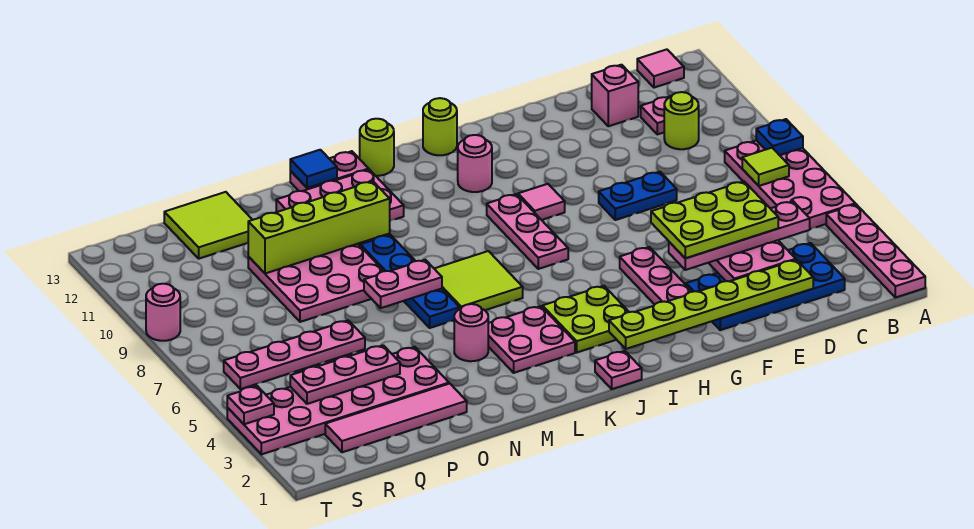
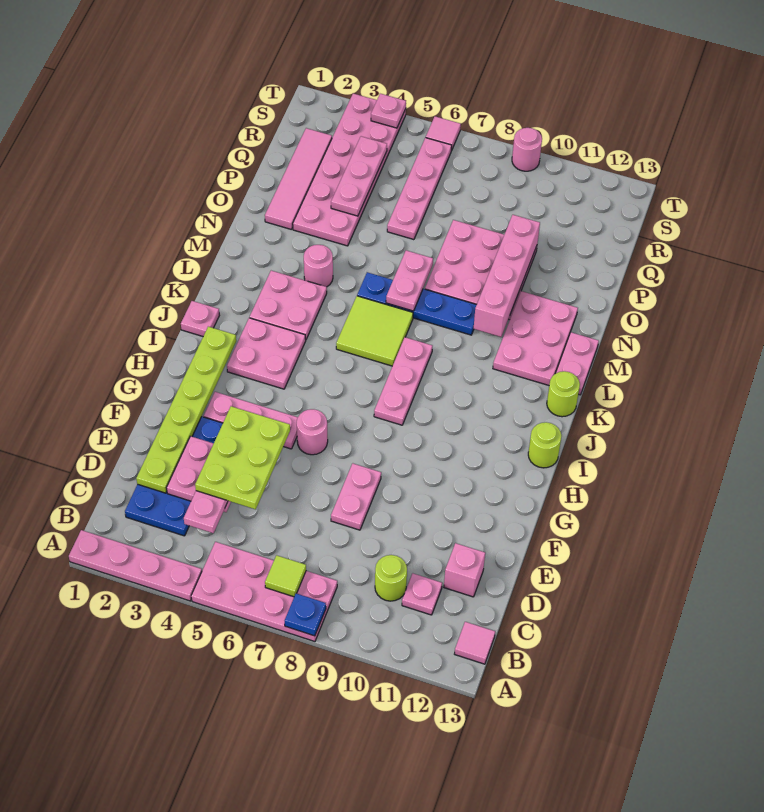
blue 1x2 plate [599,172,677,220] -> pink 1x2 plate [331,463,381,530]
pink 1x1 tile [518,184,565,220] -> pink 1x1 tile moved to [426,116,461,151]
lime 2x2 plate [543,286,629,352] -> pink 2x2 plate [227,318,306,389]
pink 1x3 plate [487,194,568,269] -> pink 1x3 plate turned to [374,337,432,425]
pink 1x1 round brick [458,135,492,192] -> pink 1x1 round brick moved to [297,409,328,455]
lime 1x4 brick [248,181,390,274] -> pink 1x4 brick [474,215,540,337]
blue 1x1 tile [290,150,337,188] -> none
lime 2x2 tile [164,192,252,259] -> none

